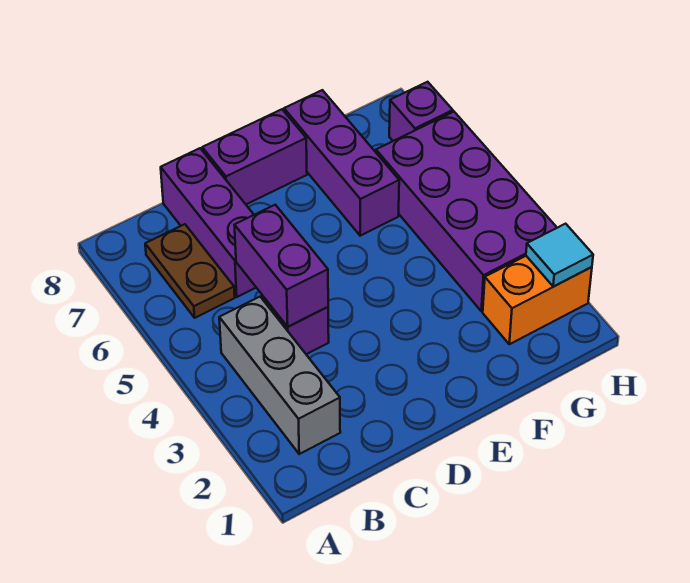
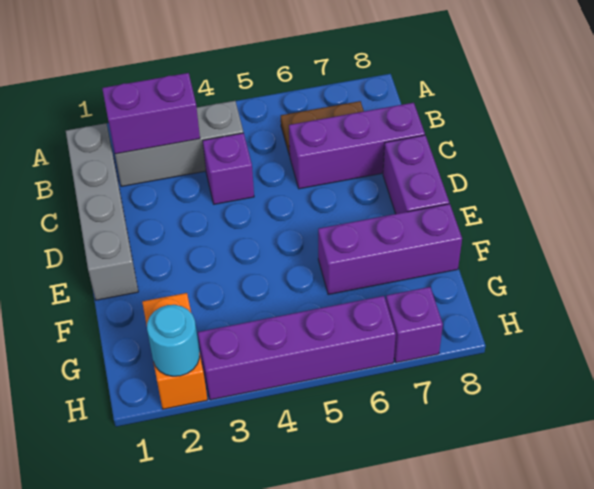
none -> grey 1x4 brick [66,123,138,300]
purple 1x2 brick [234,205,328,327] -> purple 1x2 brick moved to [102,73,200,154]
purple 2x4 brick [376,112,557,311] -> purple 1x4 brick [198,296,396,400]
cyan 1x1 tile [526,224,593,287] -> cyan 1x1 round brick [147,305,200,376]

